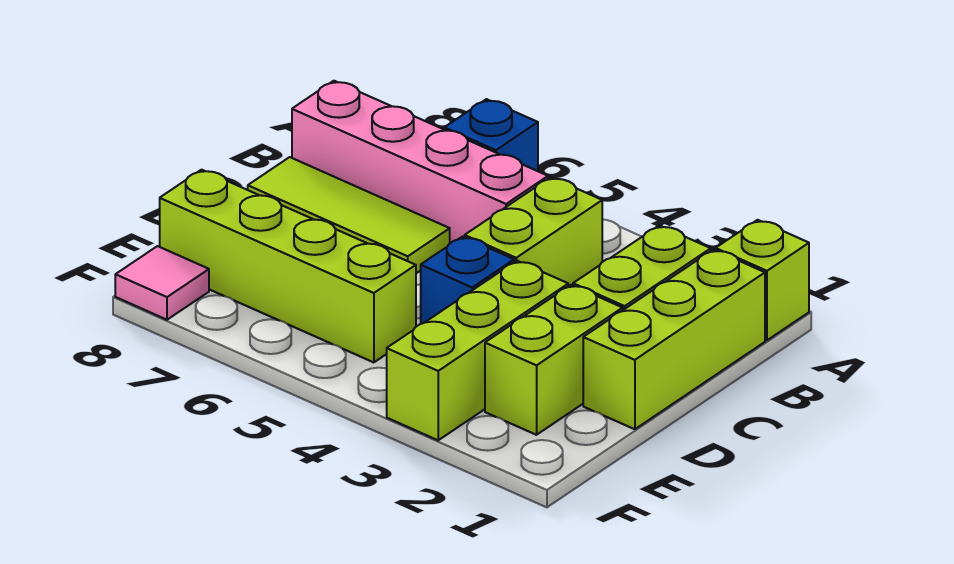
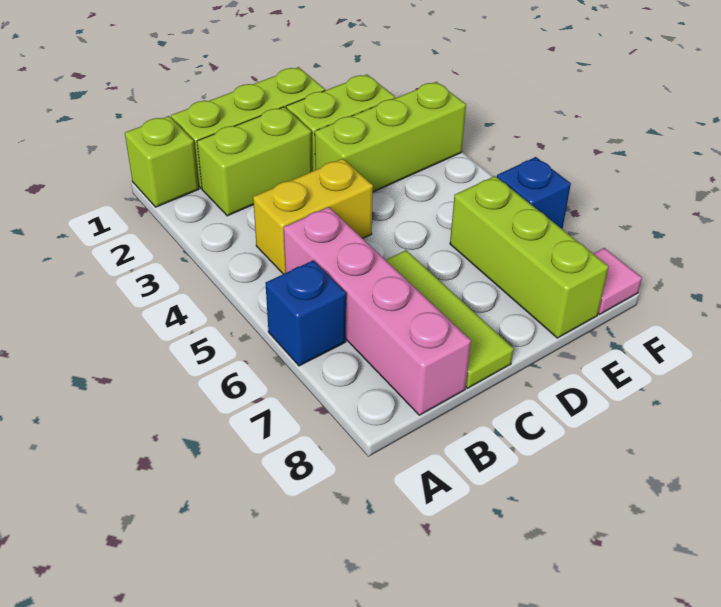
lime 1x2 brick [465,177,602,286] -> yellow 1x2 brick [253,159,373,274]
blue 1x1 brick [421,237,514,324] -> blue 1x1 brick moved to [497,157,571,229]
lime 1x4 brick [160,170,416,362] -> lime 1x3 brick [450,176,609,338]

